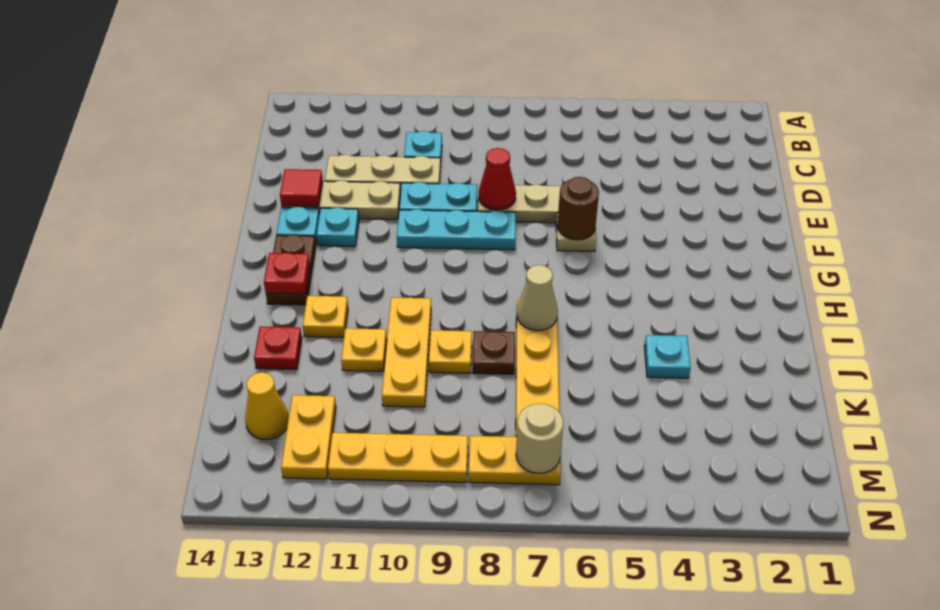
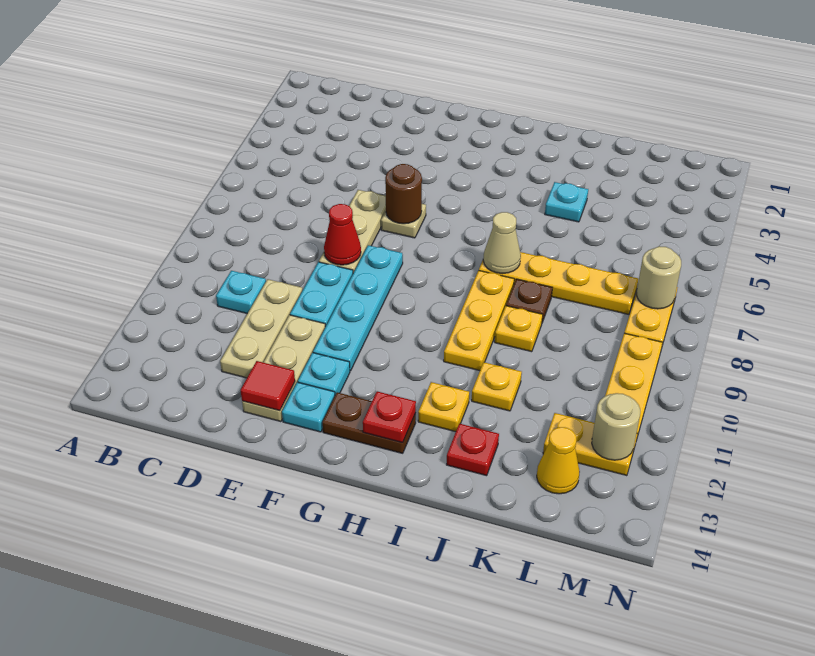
cyan 1x3 plate [397,209,516,250] -> cyan 1x4 plate [313,245,403,371]
yellow 1x3 plate [382,297,431,407] -> yellow 1x3 plate turned to [444,271,514,371]
none -> tan 1x1 round brick [592,393,640,460]

